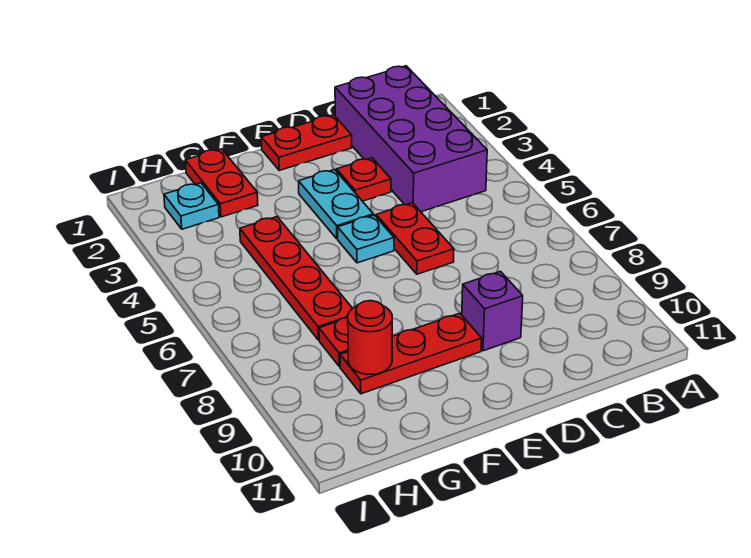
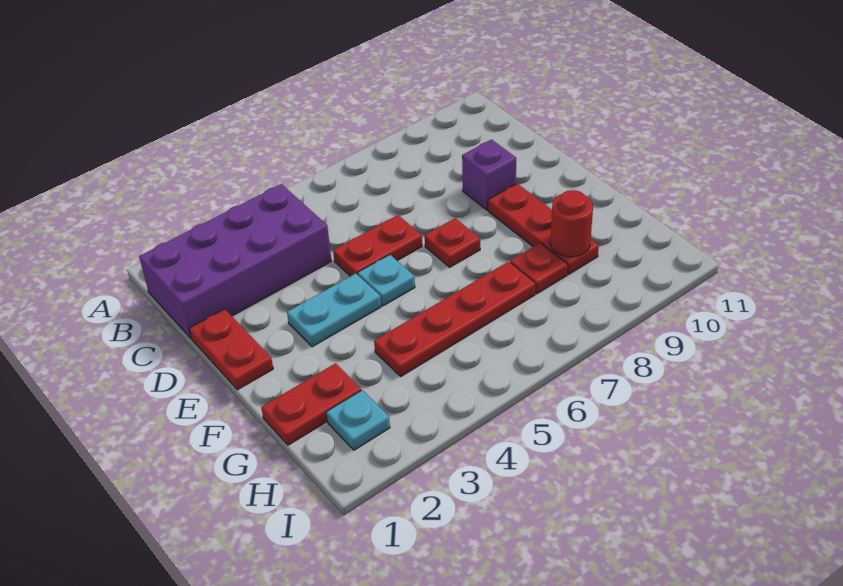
red 1x1 plate [336,158,391,201] -> red 1x1 plate moved to [425,218,480,267]

